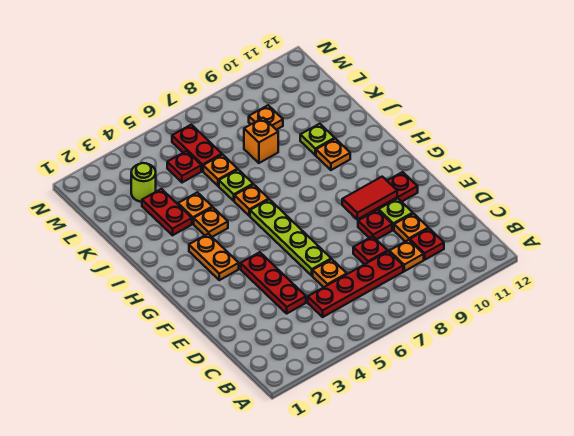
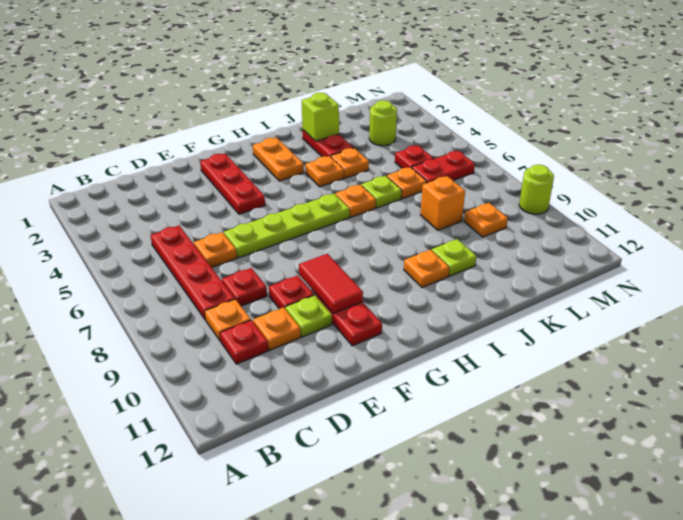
red 1x3 plate [241,252,306,313] -> red 1x3 plate turned to [200,153,265,214]
orange 1x2 plate [189,234,239,280] -> orange 1x2 plate turned to [253,138,304,181]
none -> lime 1x1 brick [302,93,339,141]
red 1x2 plate [142,189,192,235] -> red 1x2 plate turned to [303,130,354,157]
none -> lime 1x1 round brick [519,165,554,214]

